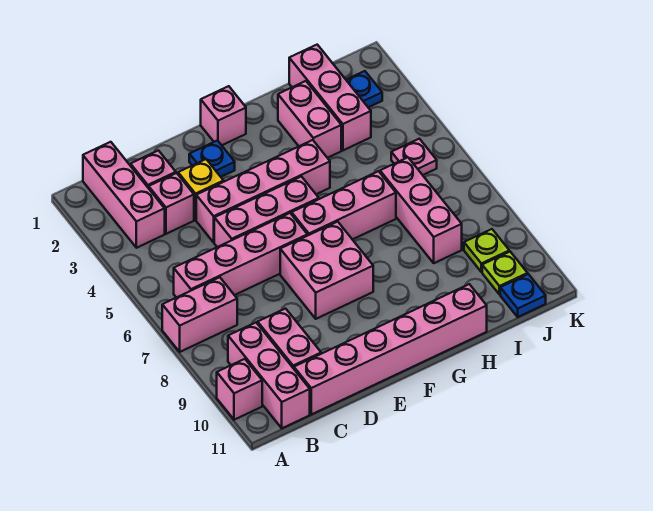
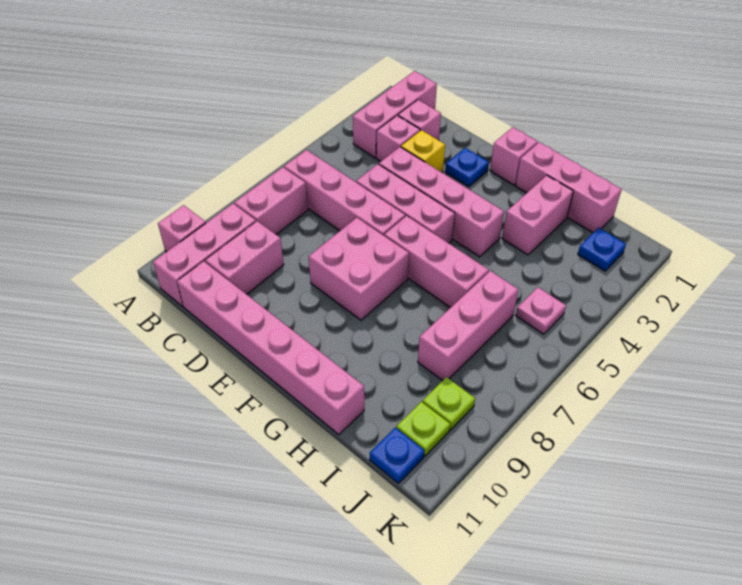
pink 1x2 brick [162,277,237,352] -> pink 1x2 brick turned to [234,167,308,234]
pink 1x3 brick [289,45,371,150] -> pink 1x3 brick turned to [516,142,622,233]

